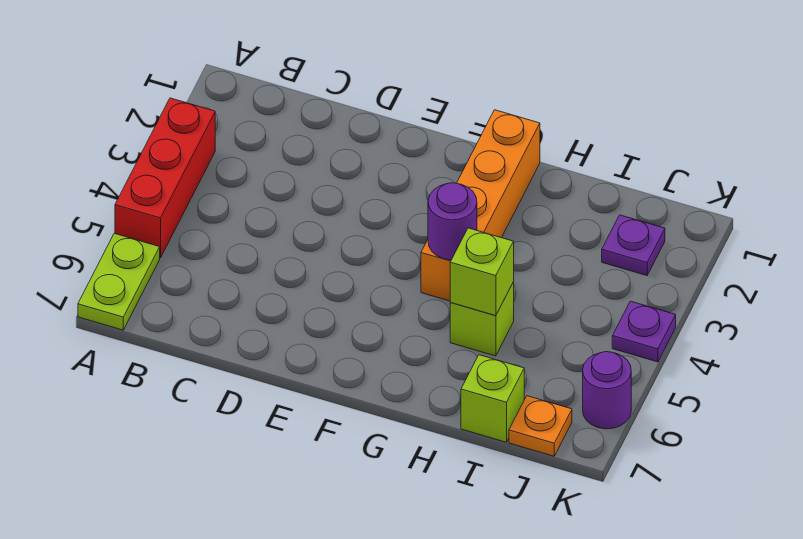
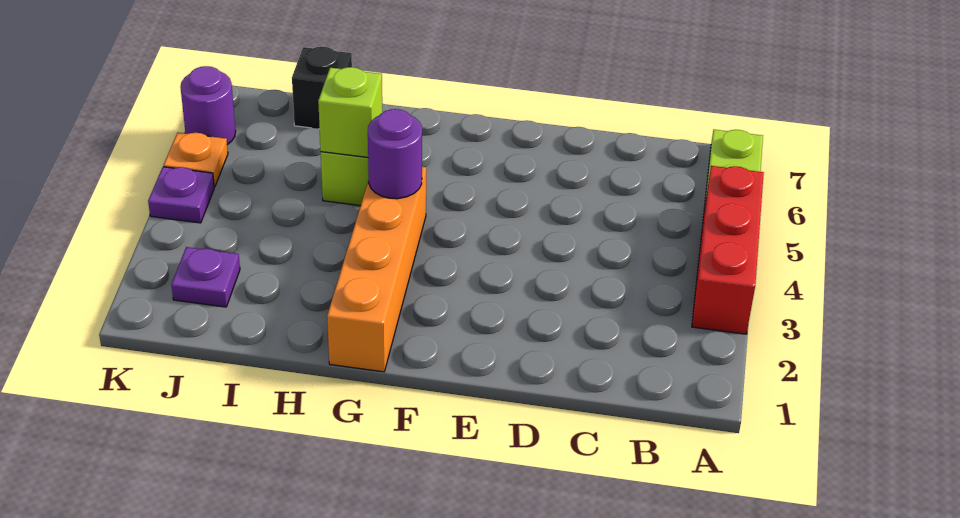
lime 1x1 brick [461,355,524,442] -> black 1x1 brick [292,47,352,129]
orange 1x1 plate [509,396,572,456] -> orange 1x1 plate moved to [164,132,228,187]

